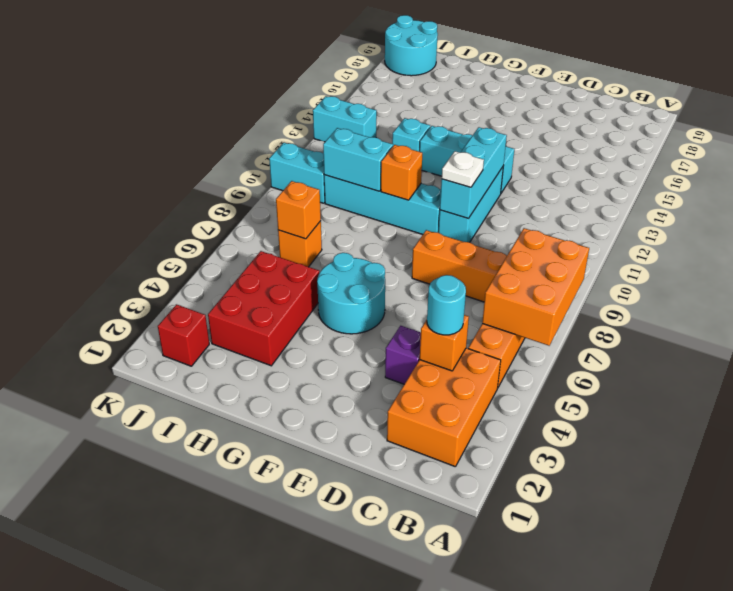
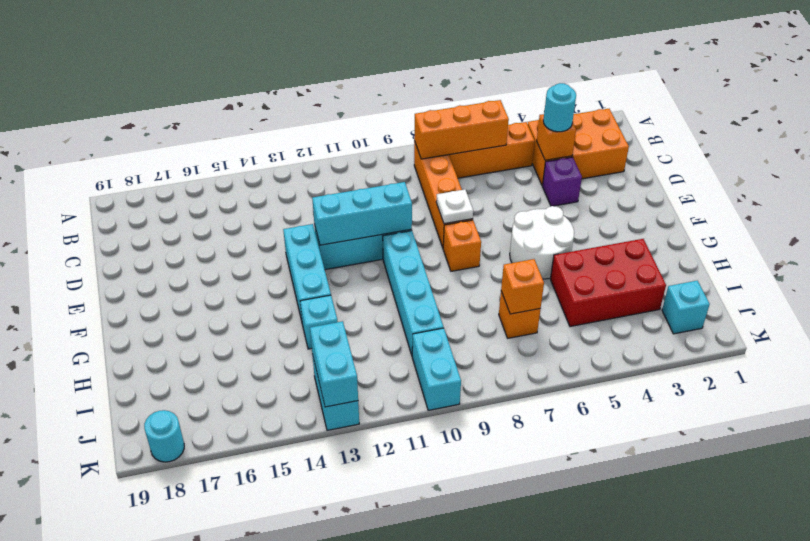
orange 2x3 brick [482,228,589,346] -> orange 1x3 brick [414,100,509,159]
white 1x1 plate [442,151,484,187] -> white 1x1 plate moved to [436,189,473,224]
cyan 2x2 round brick [317,253,385,334] -> white 2x2 round brick [510,206,574,279]
orange 1x1 brick [381,145,422,200] -> orange 1x1 brick moved to [443,220,481,271]
cyan 1x2 brick [323,128,393,191] -> cyan 1x2 brick moved to [310,321,358,407]
red 1x1 brick [158,304,209,366] -> cyan 1x1 brick [662,281,710,334]
cyan 2x2 round brick [385,15,438,76] -> cyan 1x1 round brick [144,410,184,462]

